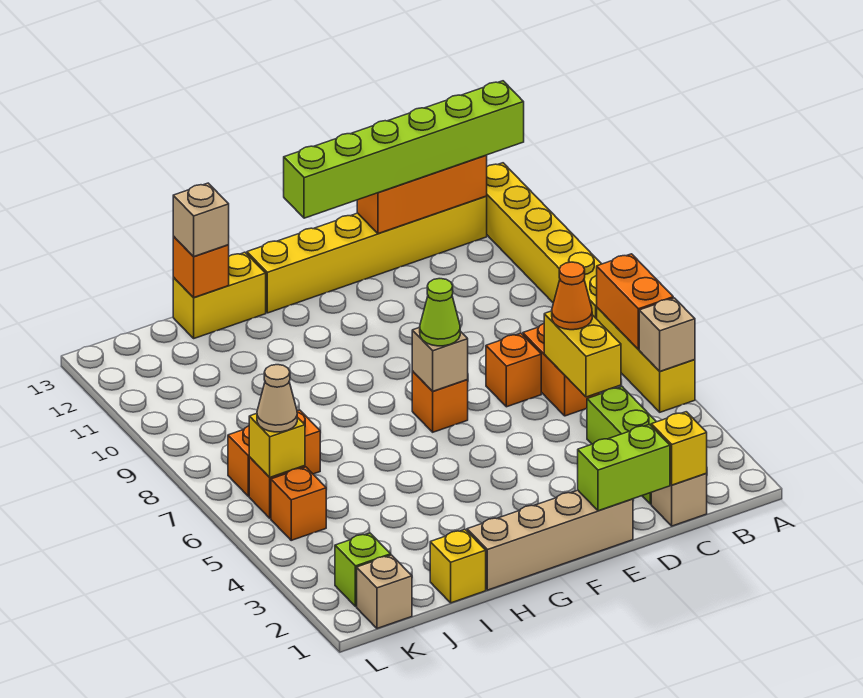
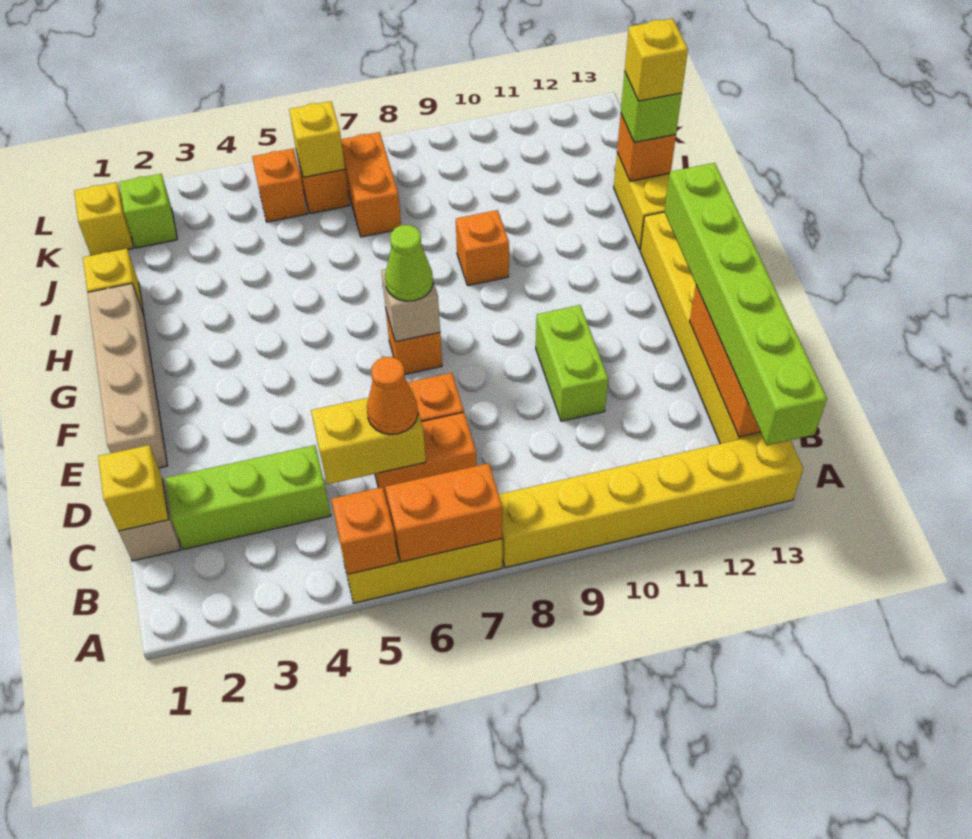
tan 1x1 brick [639,298,695,371] -> orange 1x1 brick [331,487,398,574]
lime 1x2 brick [578,424,670,511] -> lime 1x2 brick moved to [536,305,608,421]
none -> orange 1x1 brick [456,210,509,286]
tan 1x1 brick [173,183,229,257] -> lime 1x1 brick [621,72,682,143]
none -> yellow 1x1 brick [625,18,688,101]
tan 1x1 brick [357,555,412,629] -> yellow 1x1 brick [74,182,133,255]
tan 1x1 cone [257,365,297,432] -> none

